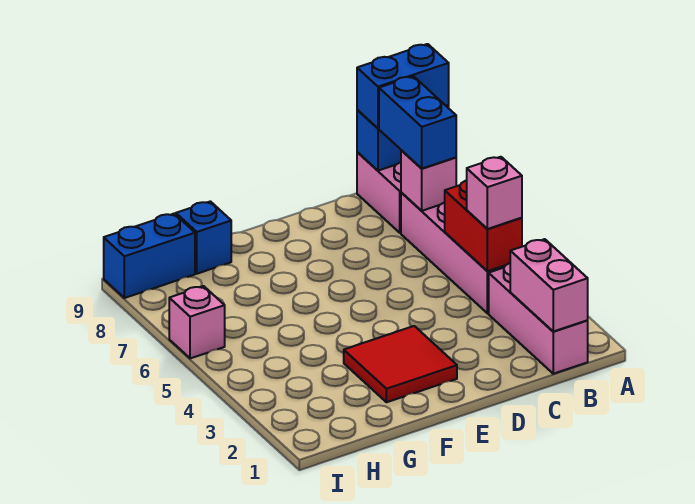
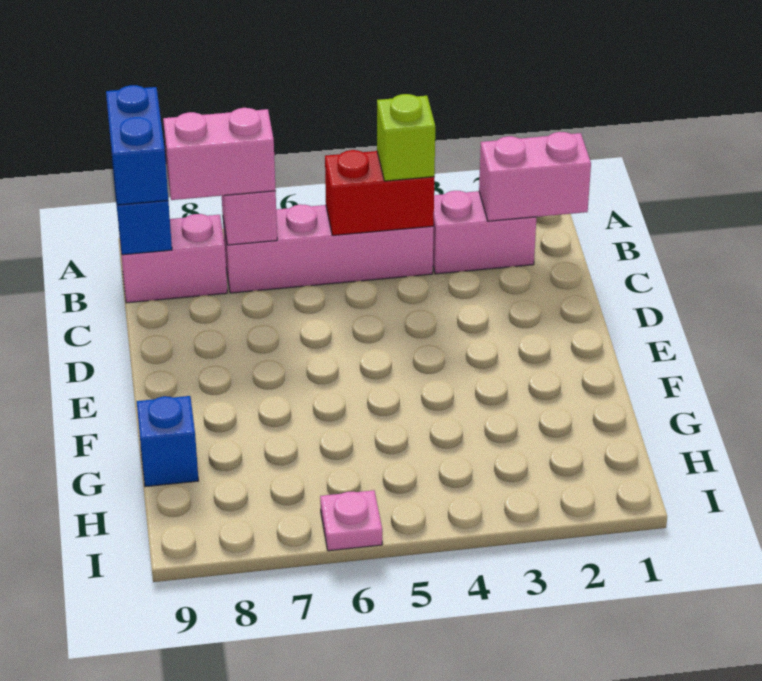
pink 1x3 brick [489,263,588,374] -> pink 1x2 brick [433,191,536,274]
pink 1x1 brick [467,157,522,229] -> lime 1x1 brick [377,94,435,181]
blue 1x2 brick [379,76,456,169] -> pink 1x2 brick [163,108,276,200]
red 2x2 tile [344,326,457,402] -> none
blue 1x2 brick [104,214,195,298] -> none
pink 1x1 brick [169,286,225,358] -> pink 1x1 plate [320,490,382,551]

